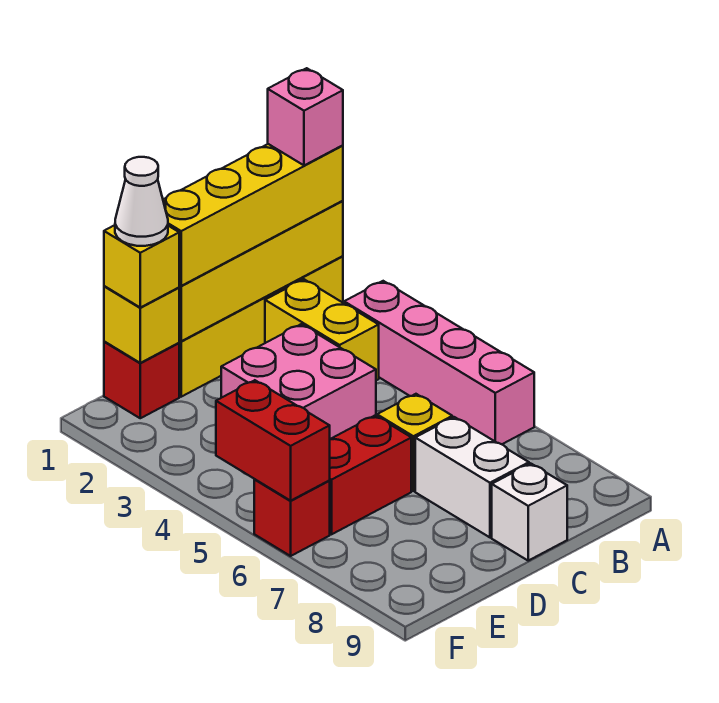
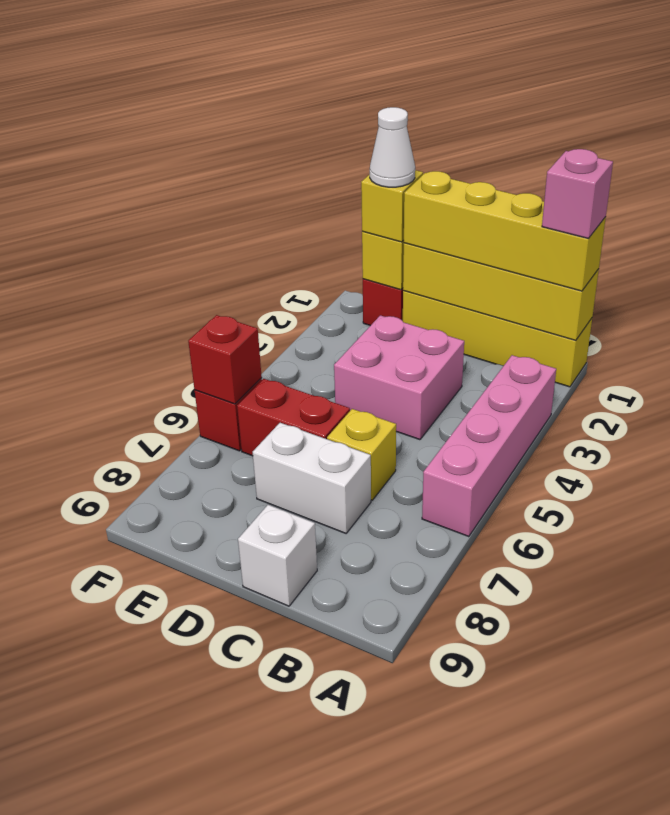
yellow 1x2 brick [265,279,379,380] -> none
white 1x2 brick [415,417,529,537] -> white 1x2 brick turned to [253,423,371,533]
red 1x2 brick [216,380,330,501] -> red 1x1 brick [188,315,262,404]

